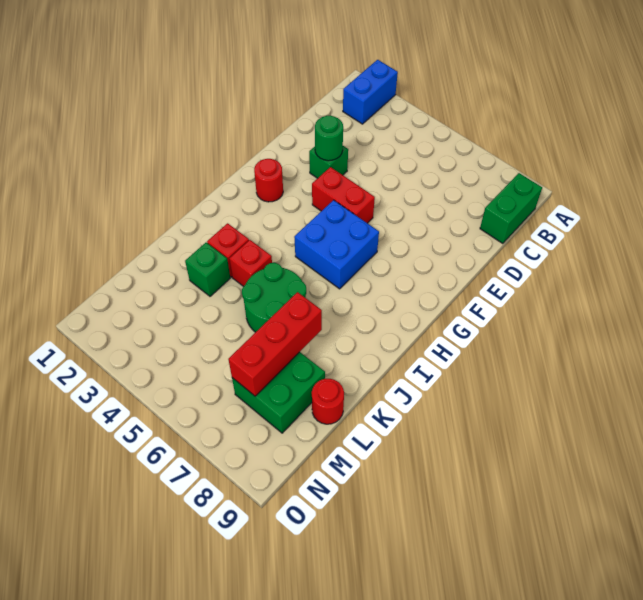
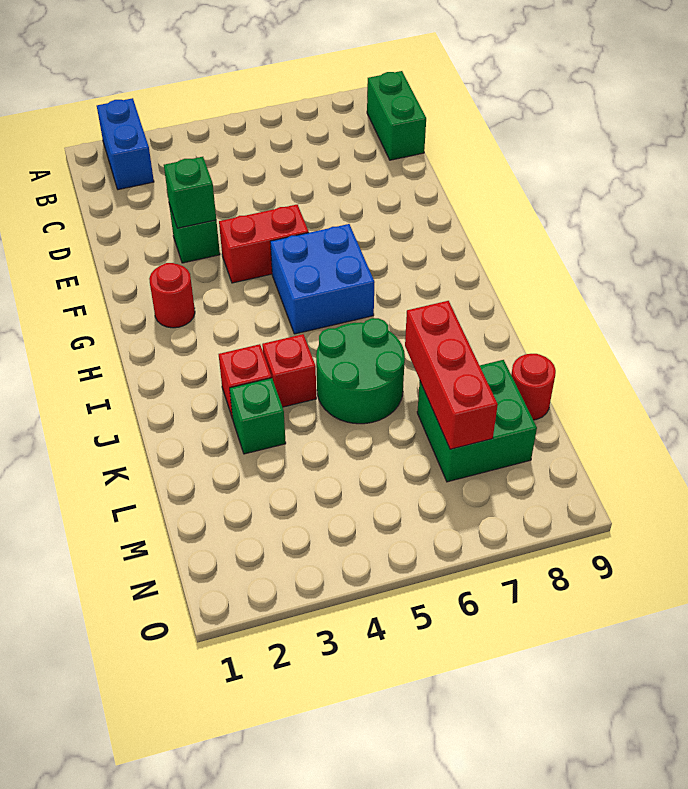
green 1x1 round brick [315,115,343,161] -> green 1x1 brick [164,157,216,228]

